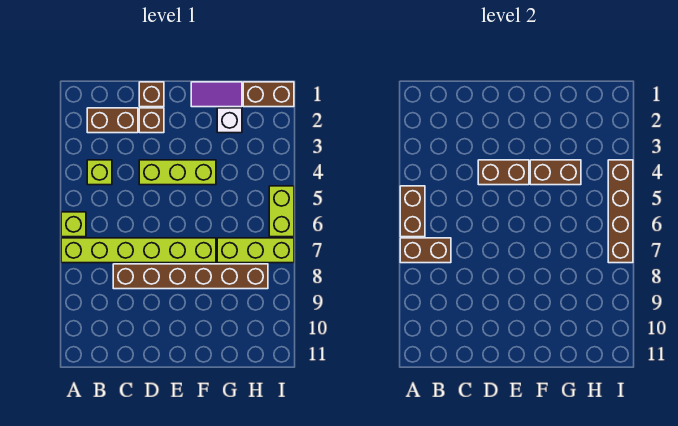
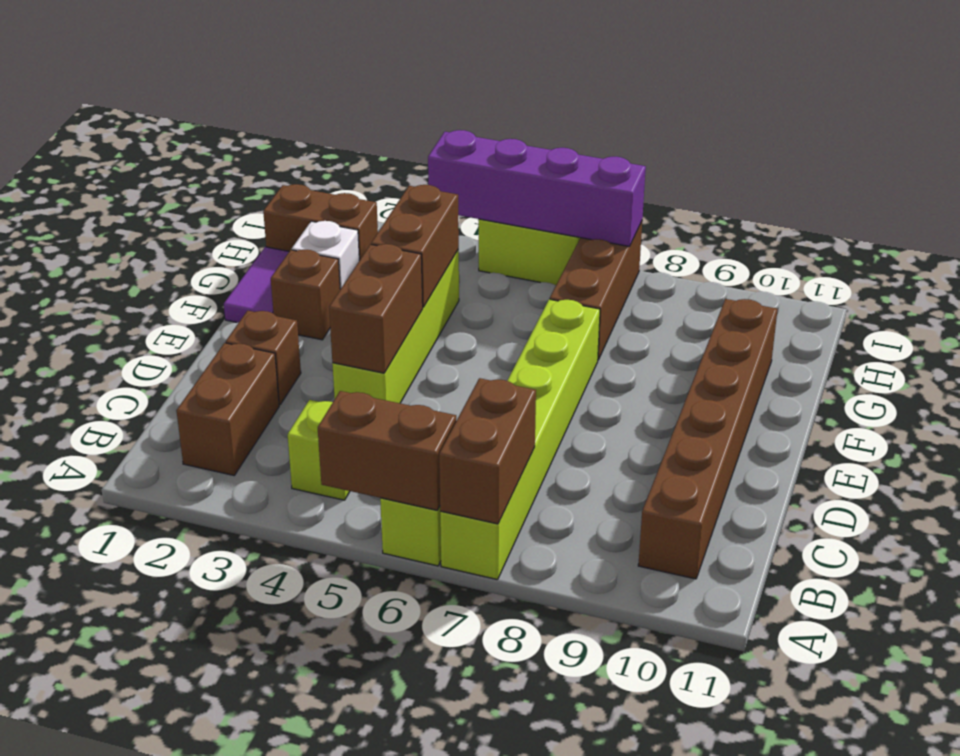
brown 1x6 brick [113,264,268,289] -> brown 1x6 brick moved to [638,299,778,579]
brown 1x1 brick [139,82,164,107] -> brown 1x1 brick moved to [271,250,340,340]
lime 1x3 brick [139,160,216,185] -> lime 1x4 brick [332,249,459,403]
lime 1x3 brick [217,238,294,263] -> brown 1x3 brick [550,222,642,360]
brown 1x2 brick [243,82,294,107] -> brown 1x2 brick turned to [263,184,378,260]
brown 1x4 brick [608,160,633,263] -> purple 1x4 brick [428,130,646,247]

